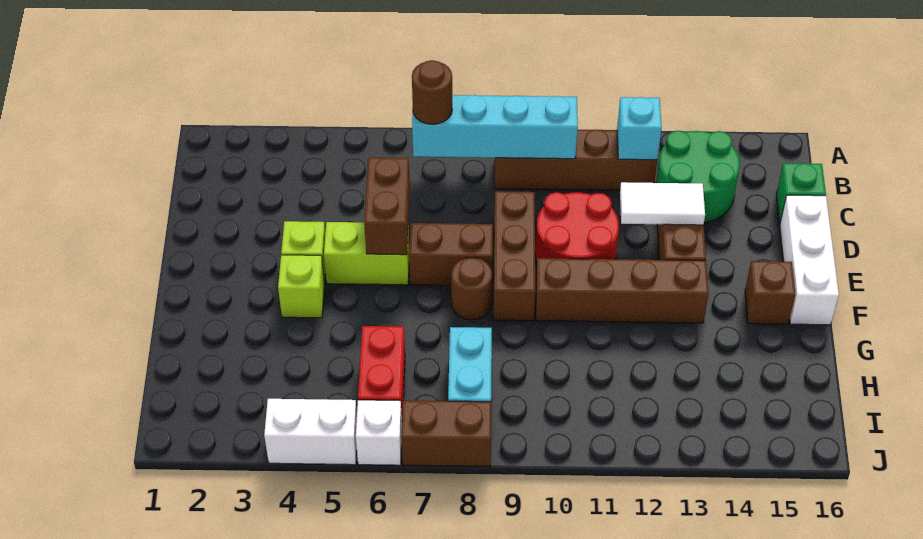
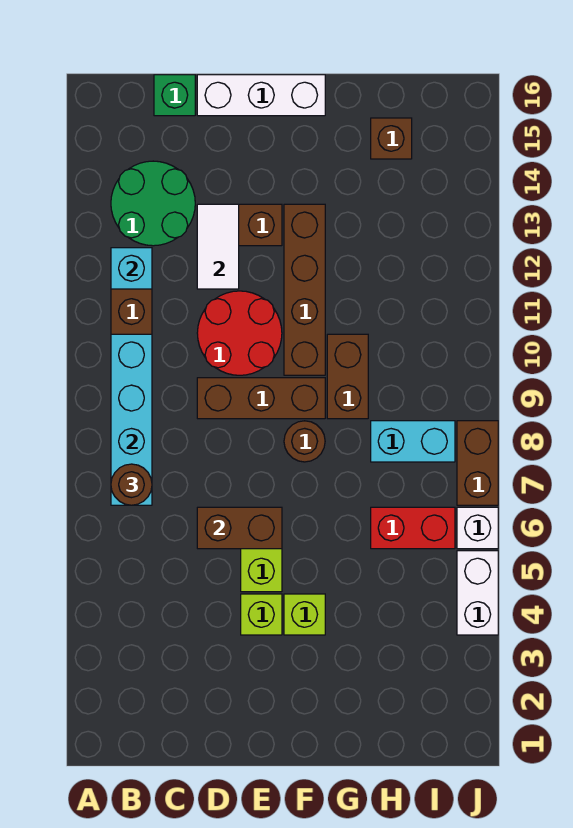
brown 1x2 brick [409,223,493,285] -> brown 1x2 brick moved to [327,334,368,419]
brown 1x1 brick [745,261,795,324] -> brown 1x1 brick moved to [371,118,412,159]

